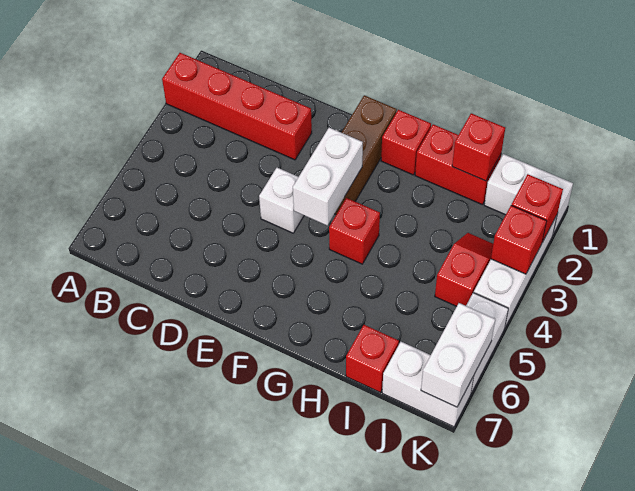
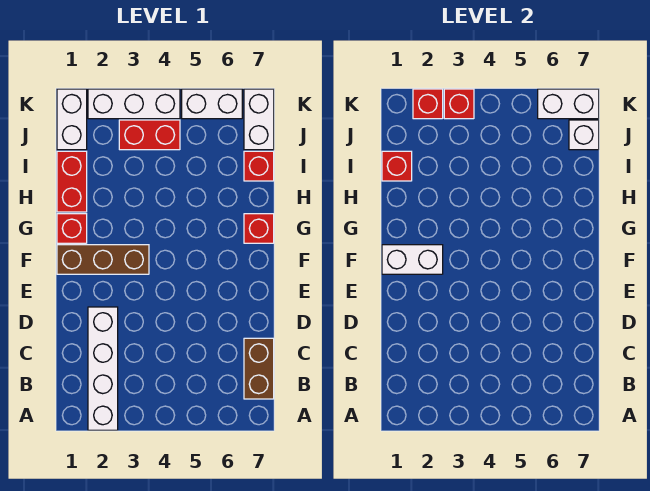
red 1x4 brick [162,53,312,160] -> white 1x4 brick [88,307,118,430]
none -> brown 1x2 brick [244,338,274,399]
white 1x1 brick [259,168,304,233] -> white 1x1 brick moved to [569,120,599,150]
white 1x2 brick [293,128,363,225] -> white 1x2 brick moved to [382,245,443,274]
red 1x1 brick [329,198,380,264] -> red 1x1 brick moved to [244,214,274,243]
red 1x2 slope [435,233,493,306] -> red 1x2 brick [119,120,180,150]

